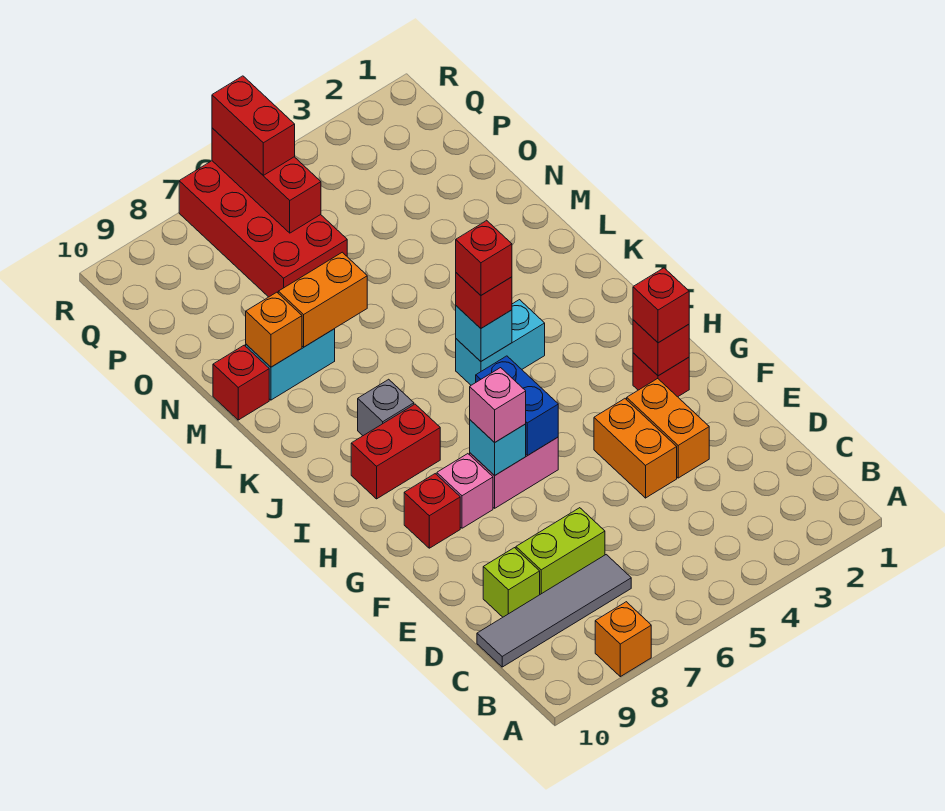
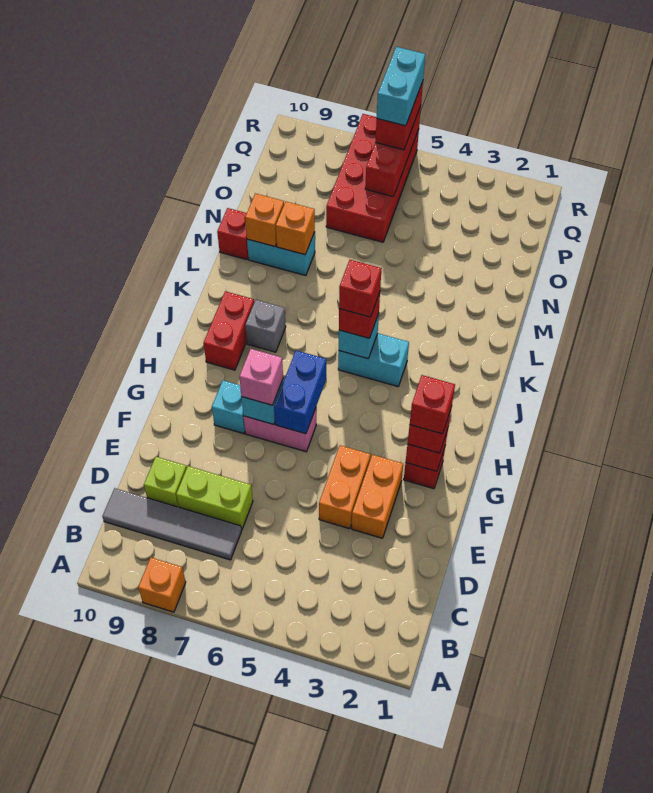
pink 1x1 brick [437,454,493,528] -> cyan 1x1 brick [212,380,245,434]
red 1x1 brick [404,474,460,548] -> red 1x1 brick moved to [410,375,455,434]
red 1x2 brick [351,404,440,499] -> red 1x2 brick turned to [204,291,254,370]
orange 1x2 brick [278,252,367,347] -> orange 1x1 brick [276,202,315,255]
none -> cyan 1x2 brick [377,47,425,126]

